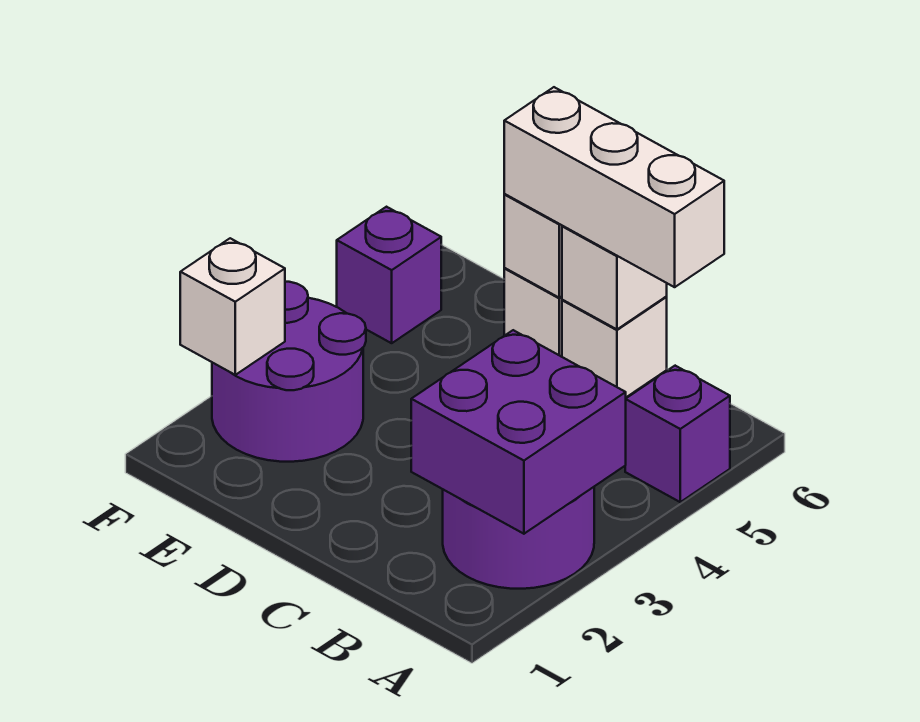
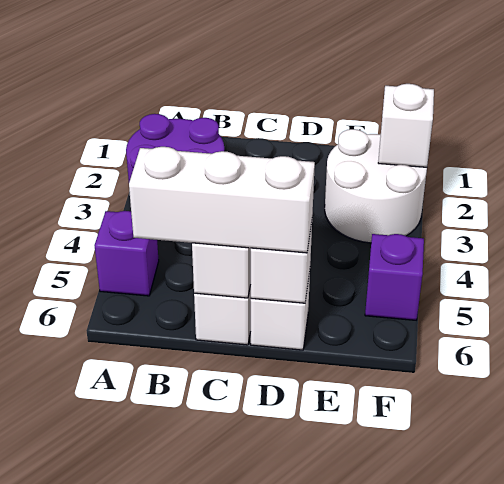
purple 2x2 brick [411,330,626,534] -> none
purple 2x2 round brick [212,282,366,462] -> white 2x2 round brick [325,129,427,243]

